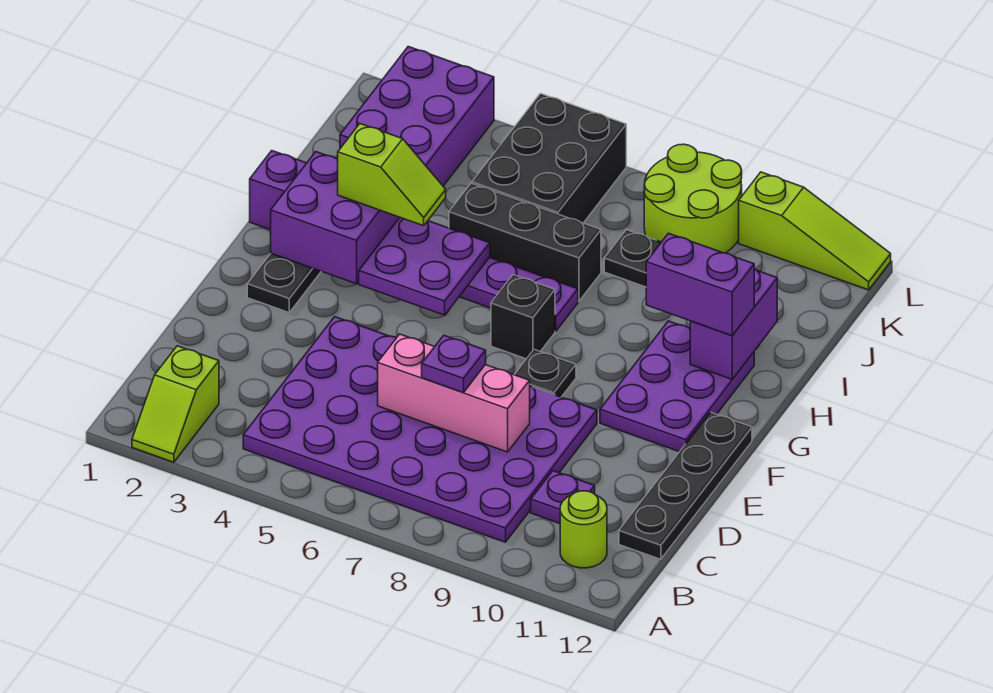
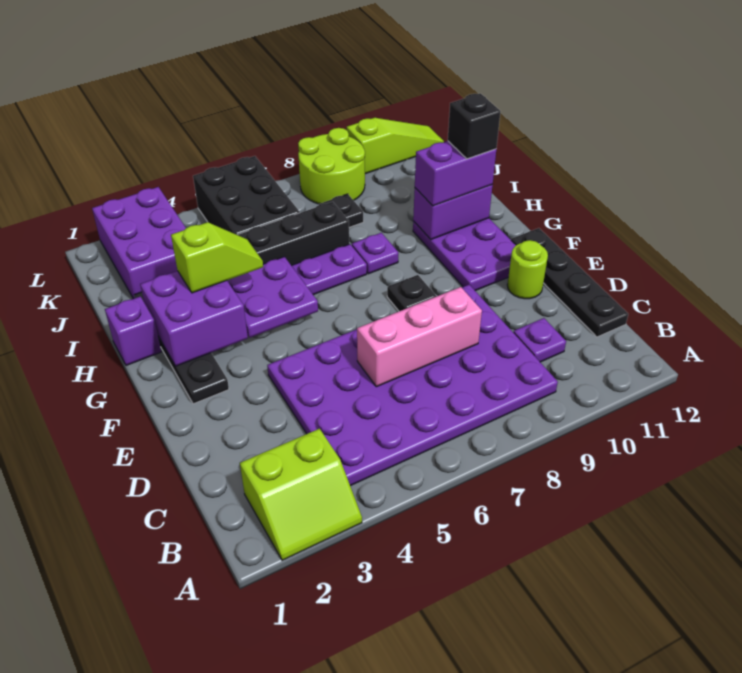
lime 1x2 slope [132,346,219,462] -> lime 2x2 slope [240,429,362,560]
lime 1x1 round brick [560,491,607,568] -> lime 1x1 round brick moved to [507,240,548,299]
purple 1x1 plate [422,335,486,393] -> purple 1x1 plate moved to [352,233,398,274]
black 1x1 brick [491,275,555,359] -> black 1x1 brick moved to [448,93,501,159]
purple 1x2 brick [690,269,777,379] -> purple 1x2 brick turned to [413,185,493,239]

